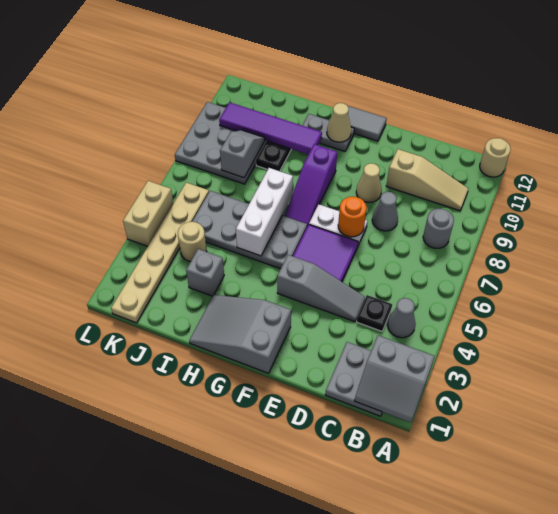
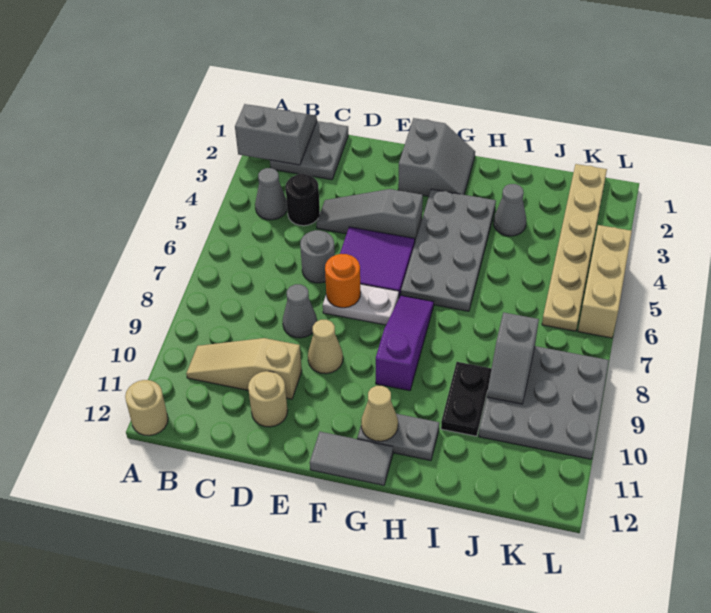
grey 1x1 round brick [423,209,454,248] -> grey 1x1 round brick moved to [300,230,335,283]
black 1x1 plate [357,295,392,331] -> black 1x1 round brick [286,174,320,226]
grey 2x3 slope [189,295,291,373] -> grey 2x2 slope [398,118,475,196]
grey 2x4 plate [192,191,308,269] -> grey 2x4 plate turned to [401,189,496,311]
white 1x3 brick [236,168,293,256] -> none
purple 1x4 tile [219,102,322,154] -> none
grey 1x1 brick [186,249,224,296] -> grey 1x1 cone [494,184,526,236]
tan 1x1 round brick [178,222,207,262] -> tan 1x1 round brick moved to [248,371,288,427]
tan 1x2 brick [123,181,173,246] -> tan 1x3 brick [578,225,632,338]

